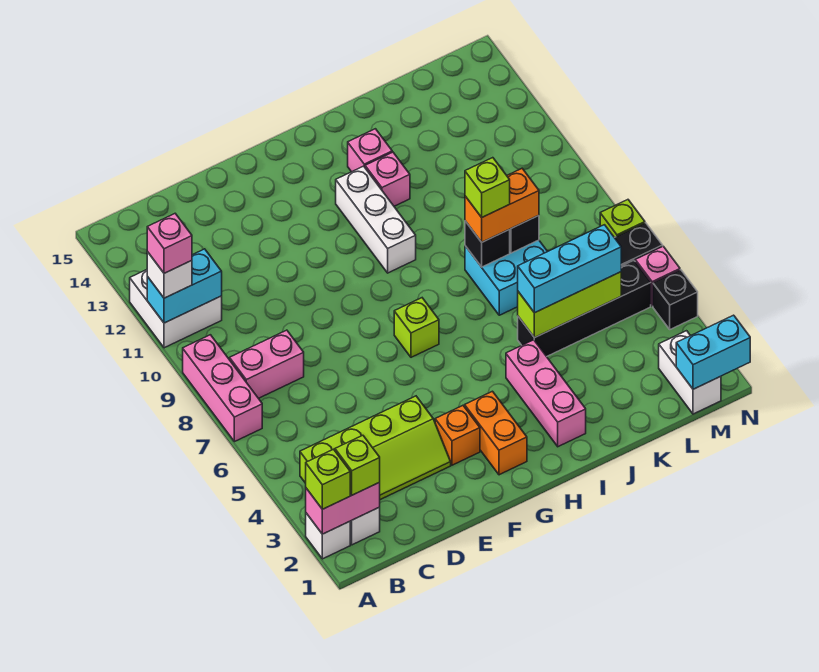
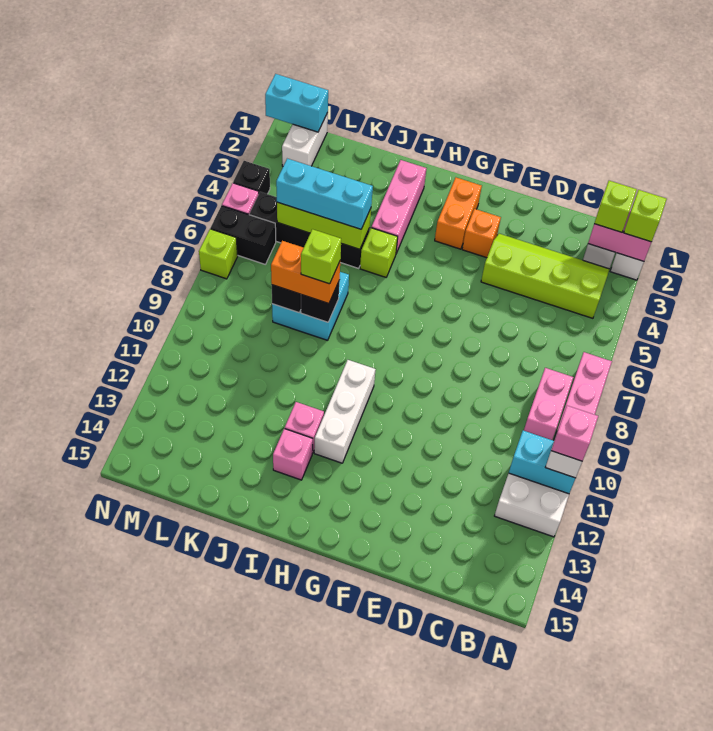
pink 1x2 brick [230,330,304,398] -> pink 1x2 brick turned to [524,368,573,440]
lime 1x1 brick [394,298,439,357] -> lime 1x1 brick moved to [360,228,398,277]

